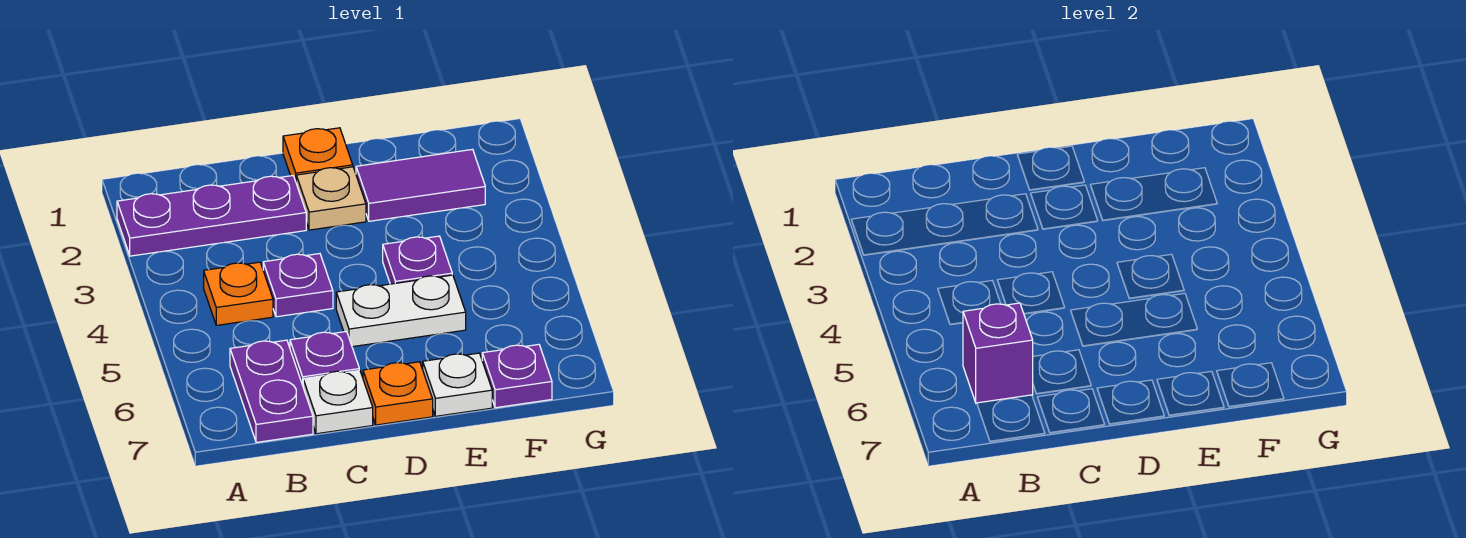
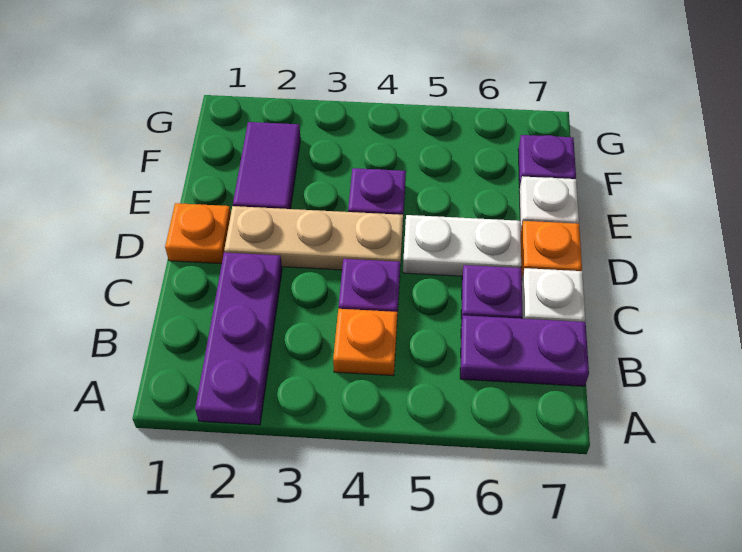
purple 1x1 brick [963,303,1033,403] -> none
tan 1x1 plate [296,167,366,230] -> tan 1x3 plate [224,206,403,270]
white 1x2 plate [336,275,466,347] -> white 1x2 plate turned to [403,215,521,276]

